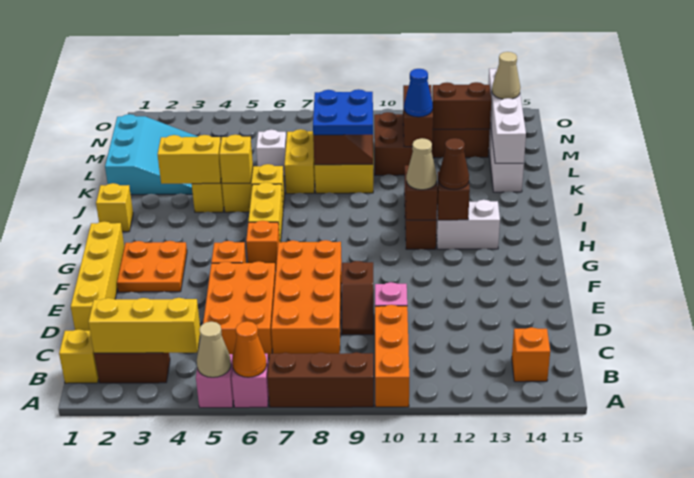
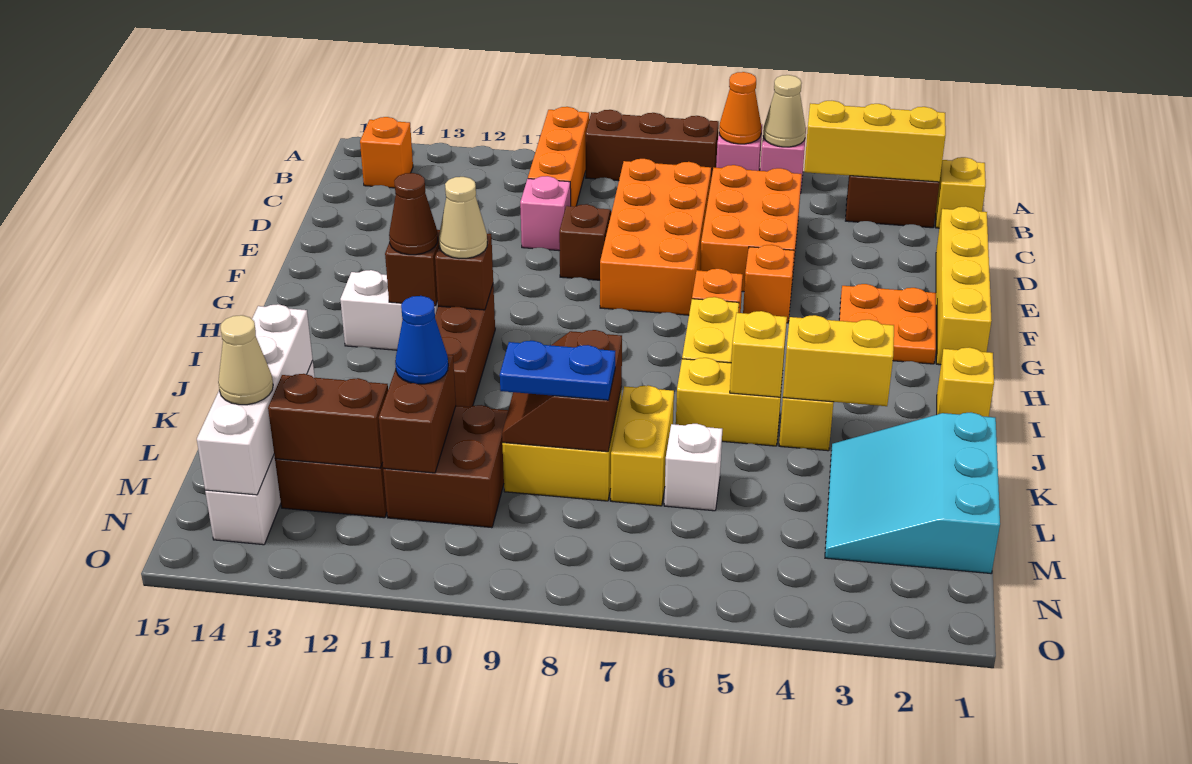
blue 2x2 plate [313,89,373,135] -> blue 1x2 plate [500,341,615,400]

